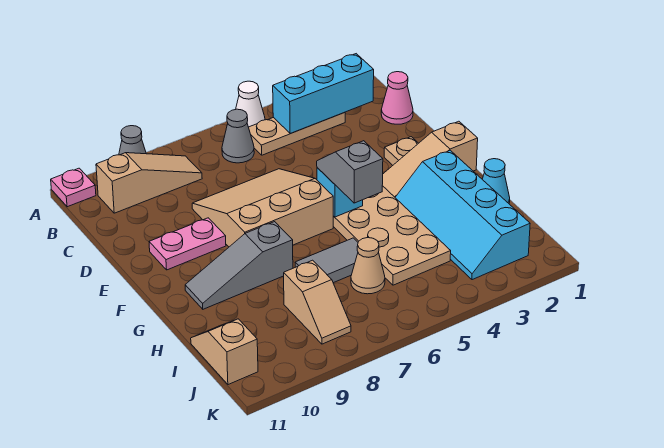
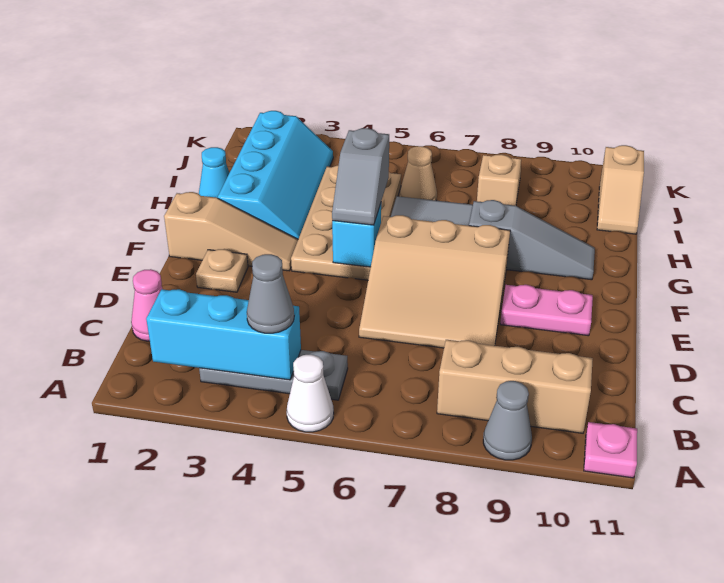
tan 1x3 plate [249,112,345,155] -> grey 1x3 plate [199,350,348,400]
grey 1x1 cone [222,109,254,163] -> grey 1x1 cone moved to [247,254,294,333]
tan 1x3 slope [96,153,202,213] -> tan 1x3 brick [437,340,593,433]

